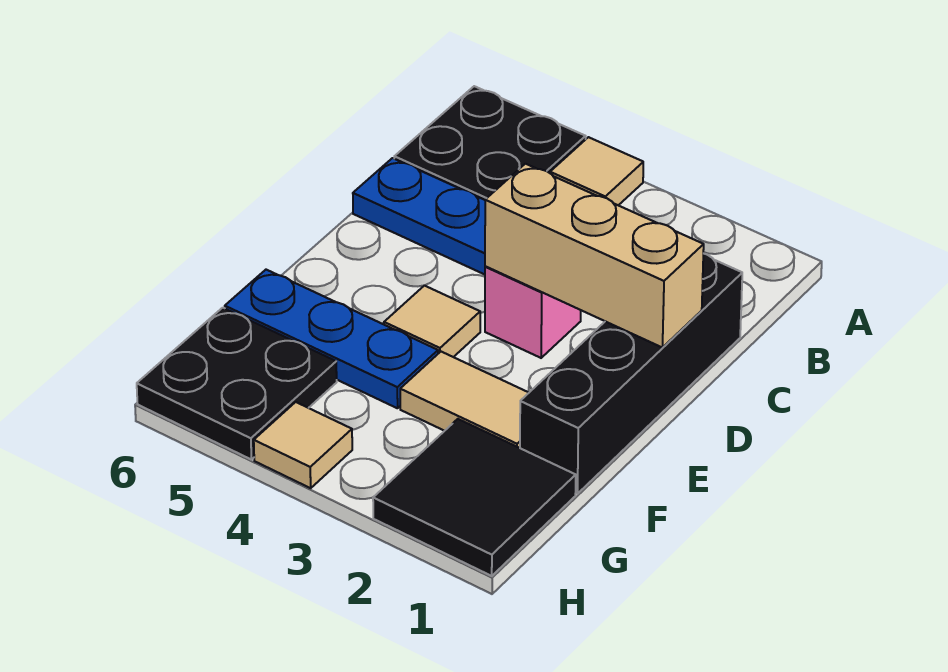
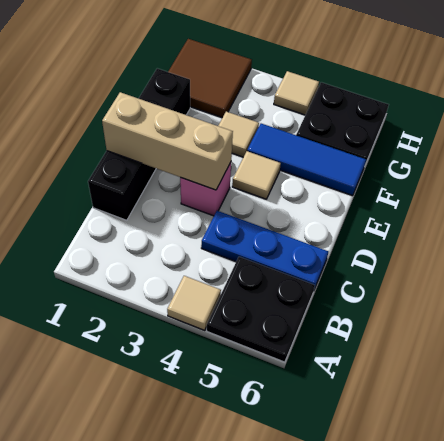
tan 1x2 tile [400,352,529,448] -> tan 1x1 tile [218,112,259,157]
blue 1x3 plate [225,270,438,408] -> blue 1x3 tile [247,124,366,196]
black 2x2 tile [373,419,576,576] -> brown 2x2 tile [168,39,252,118]

